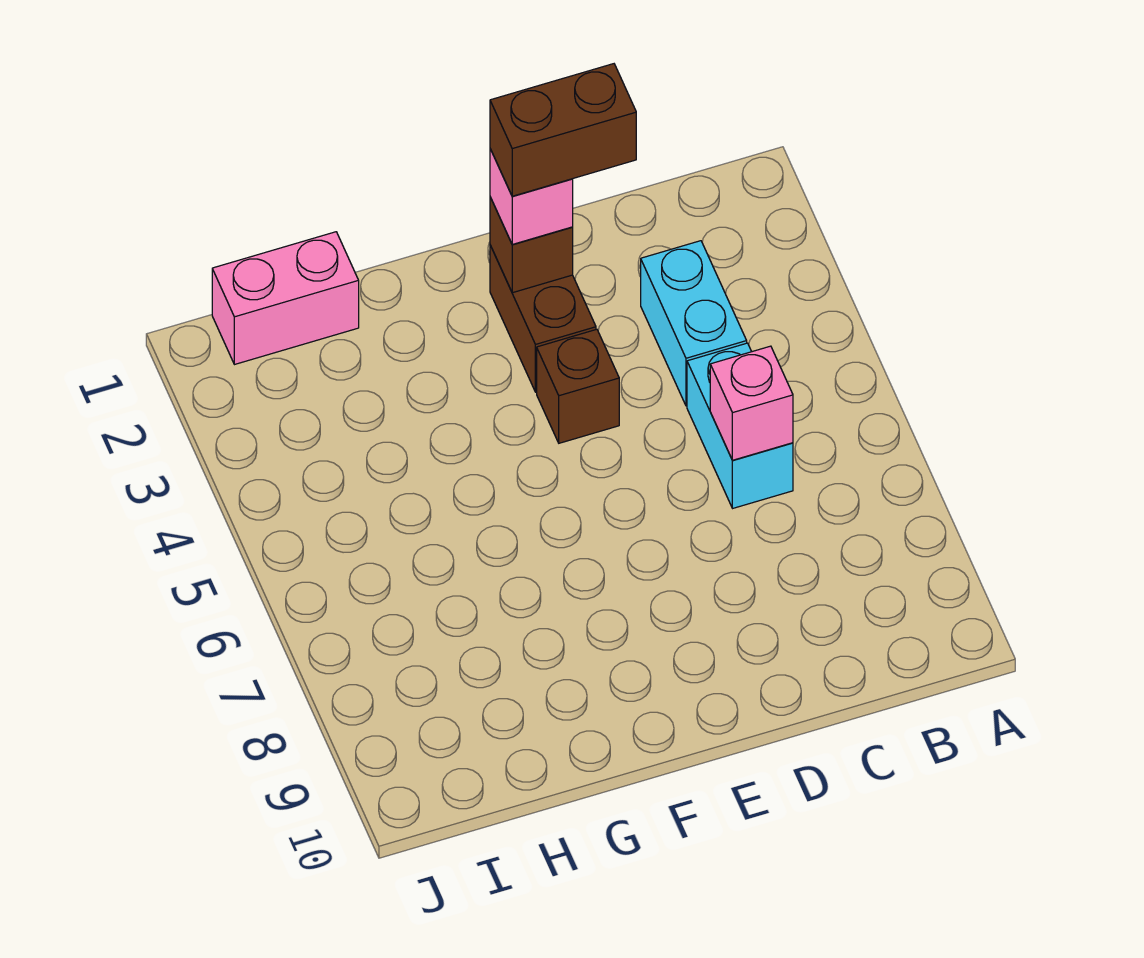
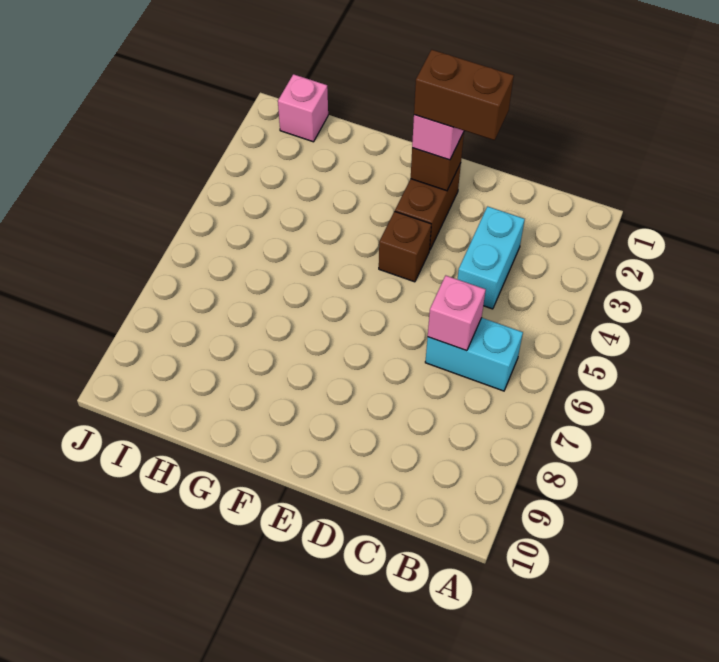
cyan 1x2 brick [687,343,793,508] -> cyan 1x2 brick turned to [425,318,523,391]
pink 1x2 brick [212,232,359,365] -> pink 1x1 brick [278,74,328,142]

